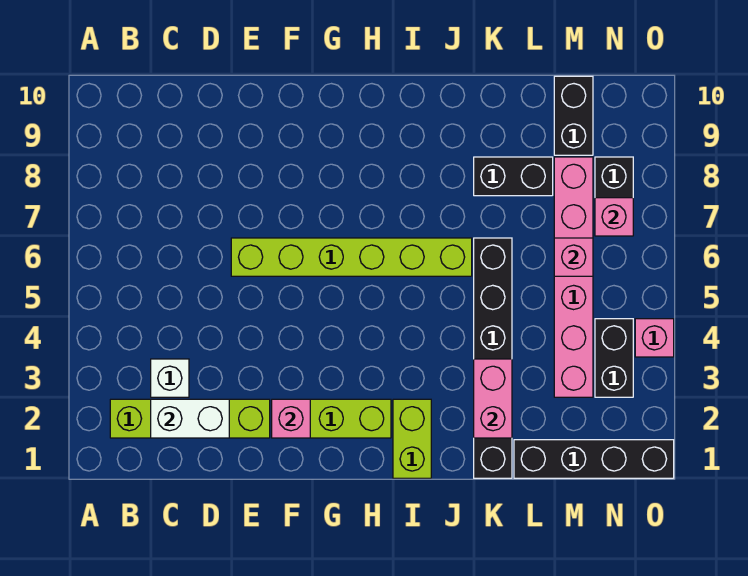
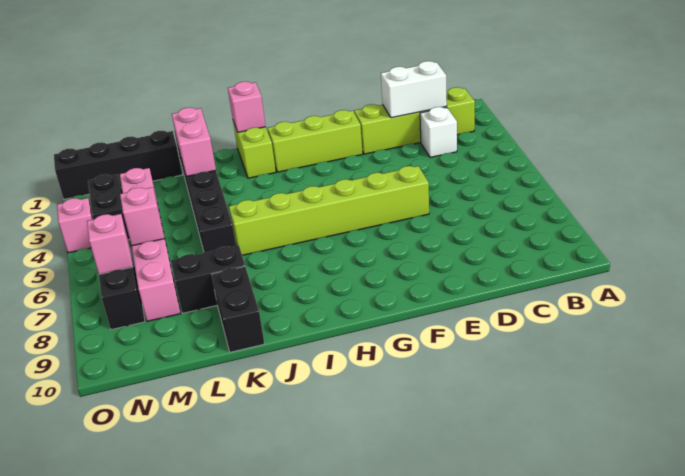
pink 1x1 brick [272,399,310,438] -> pink 1x1 brick moved to [228,82,266,132]
black 1x2 brick [554,76,593,155] -> black 1x2 brick moved to [212,266,265,352]

